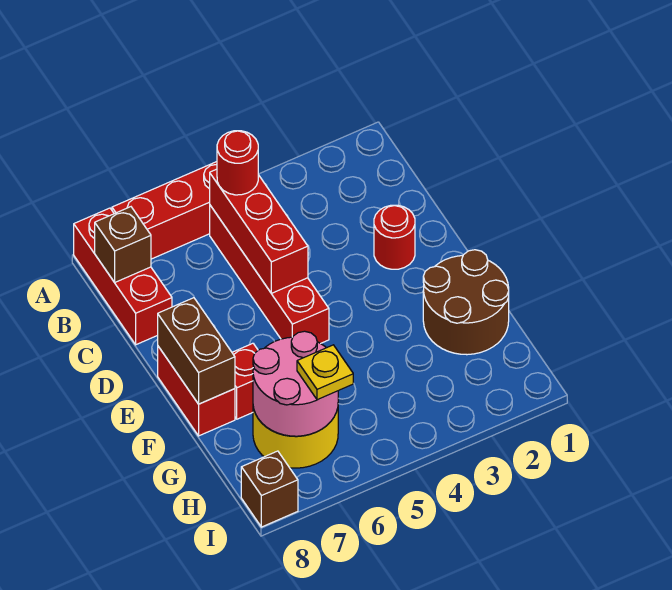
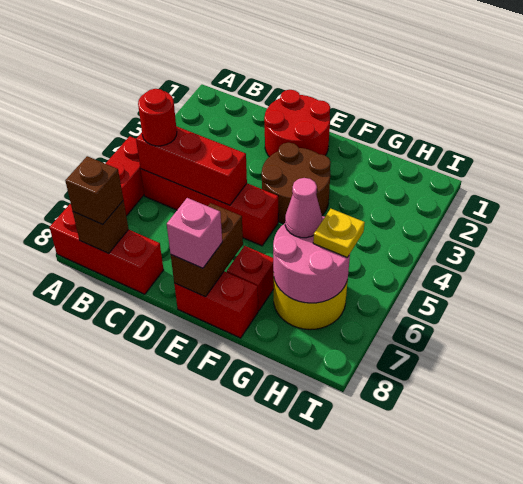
red 1x1 round brick [374,205,415,269] -> red 2x2 round brick [264,90,330,157]
brown 1x2 brick [158,298,235,404] -> brown 1x2 brick turned to [171,203,243,297]
none -> pink 1x1 brick [167,198,222,268]
brown 2x2 round brick [423,250,509,355] -> brown 2x2 round brick moved to [262,143,331,224]
none -> pink 1x1 cone [285,178,322,238]
brown 1x1 brick [241,451,298,527] -> brown 1x1 brick moved to [65,156,123,224]

